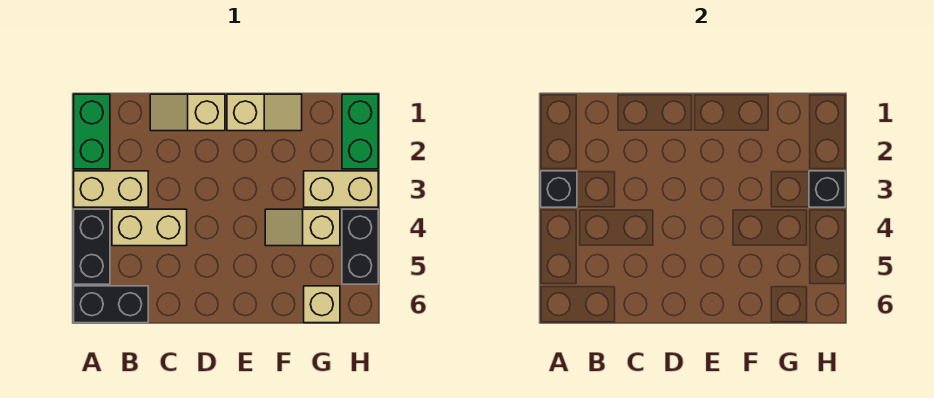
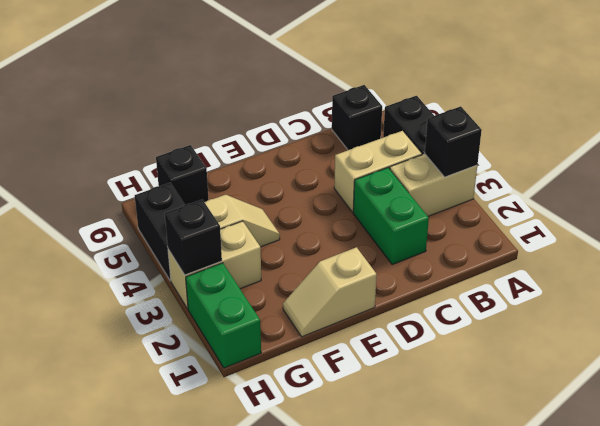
green 1x2 brick [74,94,110,169] -> green 1x2 brick moved to [353,168,429,265]
black 1x2 brick [74,286,148,323] -> black 1x1 brick [332,85,382,150]
tan 1x2 slope [150,94,225,131] -> none
tan 1x1 brick [304,286,340,323] -> black 1x1 brick [156,145,209,205]

